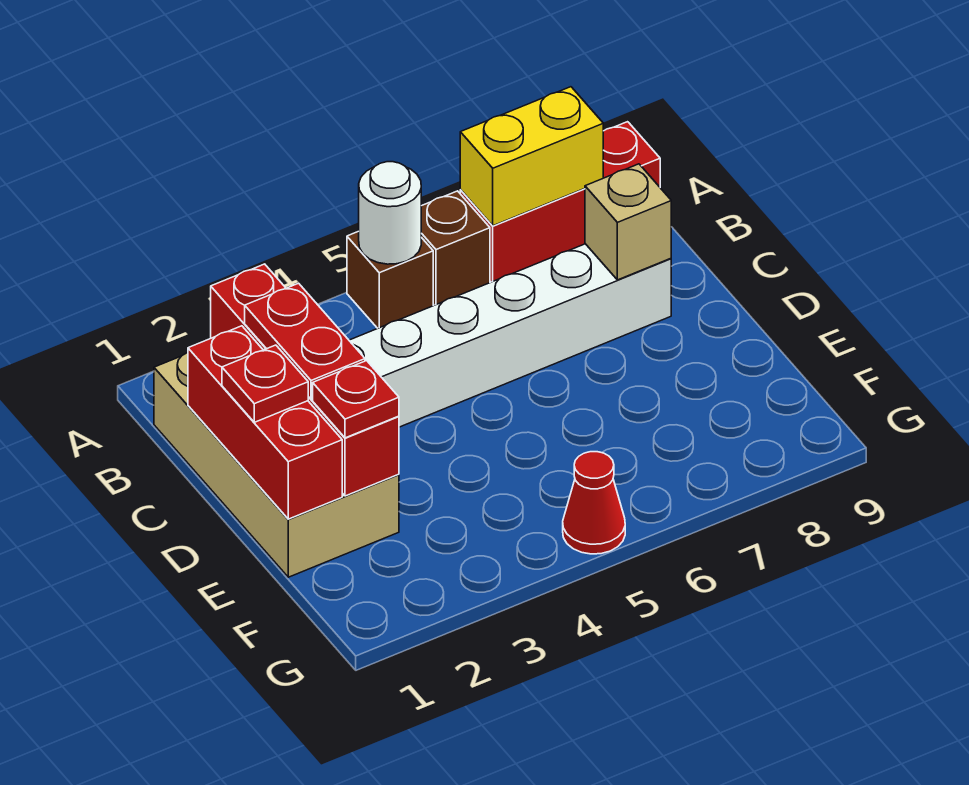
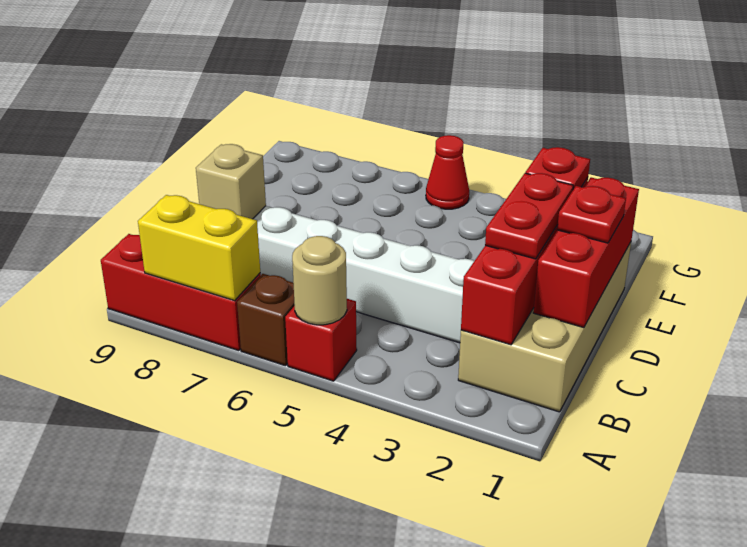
brown 1x1 brick [347,231,433,328] -> red 1x1 brick [285,299,357,381]
white 1x1 round brick [359,162,421,264] -> tan 1x1 round brick [292,236,347,325]

